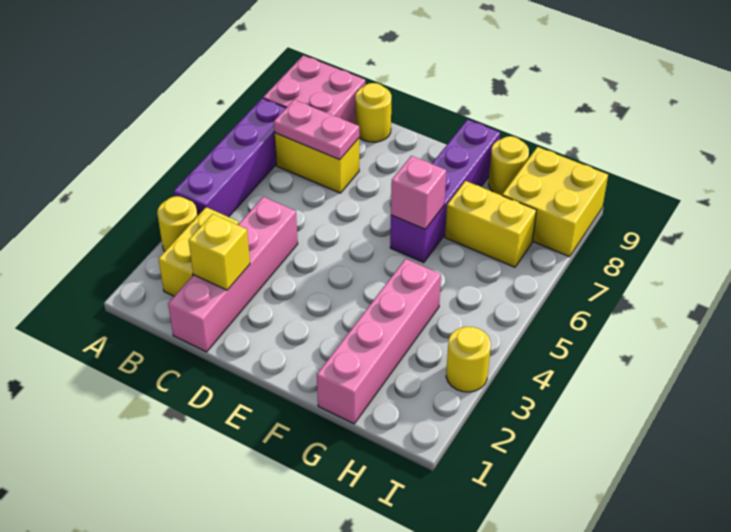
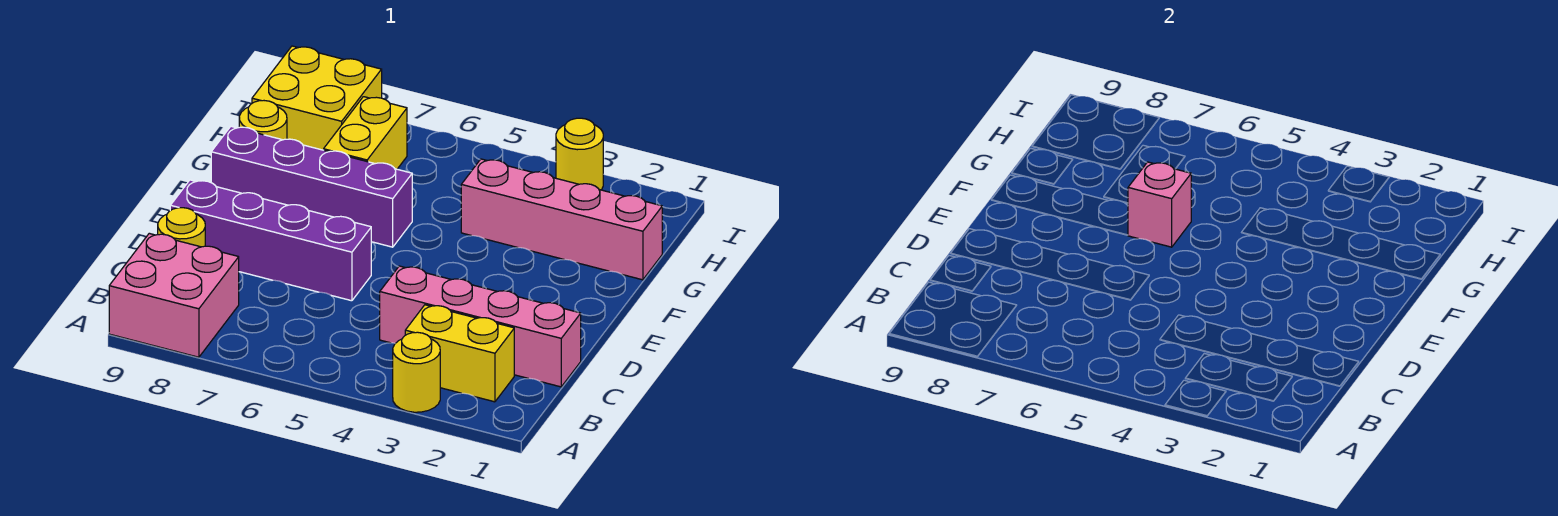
purple 1x4 brick [174,98,286,217] -> purple 1x4 brick moved to [170,180,371,301]
yellow 1x2 brick [275,133,359,193] -> none
pink 1x2 plate [274,100,359,160] -> none
yellow 1x1 brick [189,214,250,290] -> none

